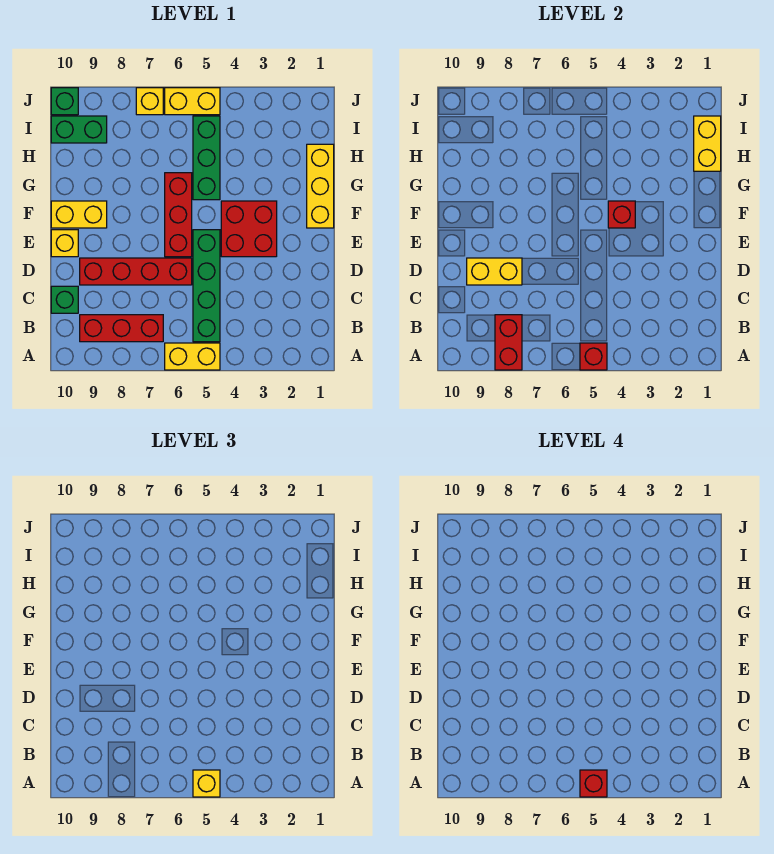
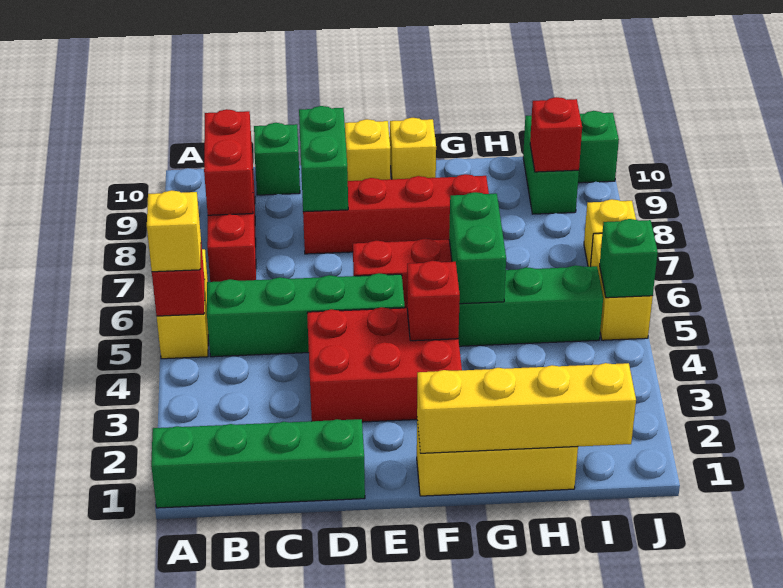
none -> green 1x4 brick [151,419,365,508]
red 1x1 brick [580,770,607,797] -> red 1x1 brick moved to [530,97,582,172]
red 1x2 brick [495,315,522,370] -> red 1x2 brick turned to [204,109,253,215]
red 1x4 brick [80,258,192,285] -> red 1x4 brick turned to [303,174,489,254]
yellow 1x2 brick [467,258,522,285] -> green 1x2 brick [299,106,348,212]
red 2x2 brick [221,201,277,257] -> red 2x3 brick [307,307,462,422]
yellow 1x2 brick [51,201,107,228] -> yellow 1x1 brick [390,118,436,179]
none -> green 1x2 brick [449,192,506,304]
yellow 1x2 brick [694,116,721,171] -> yellow 1x4 brick [417,363,636,453]
none -> green 1x1 brick [600,219,658,298]

